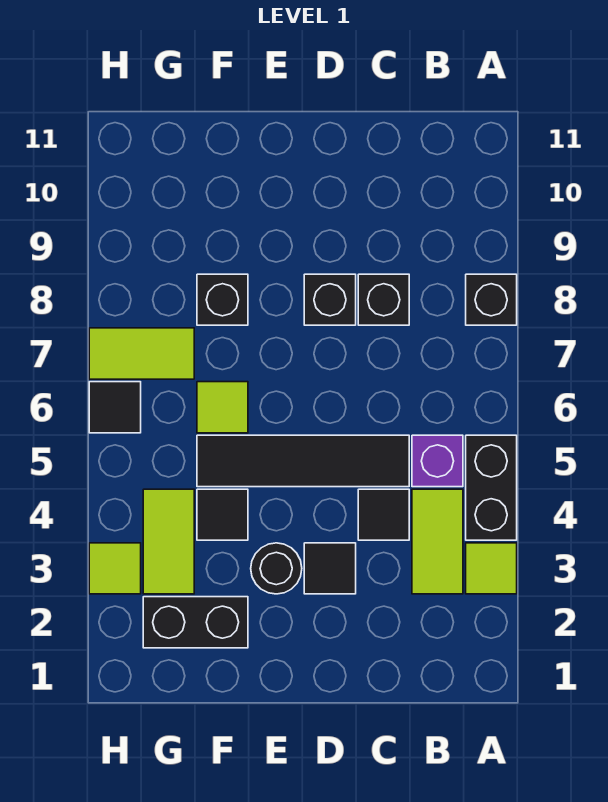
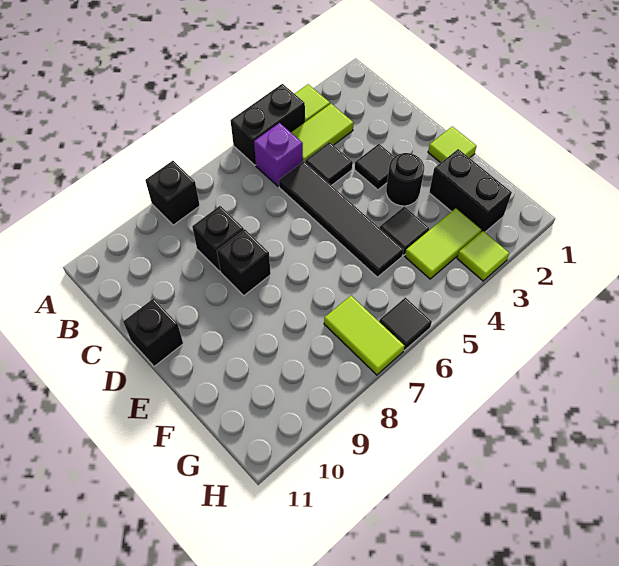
lime 1x1 tile [197,382,248,433] -> lime 1x1 tile moved to [428,127,476,163]
black 1x1 brick [197,274,248,325] -> black 1x1 brick moved to [123,298,183,367]

